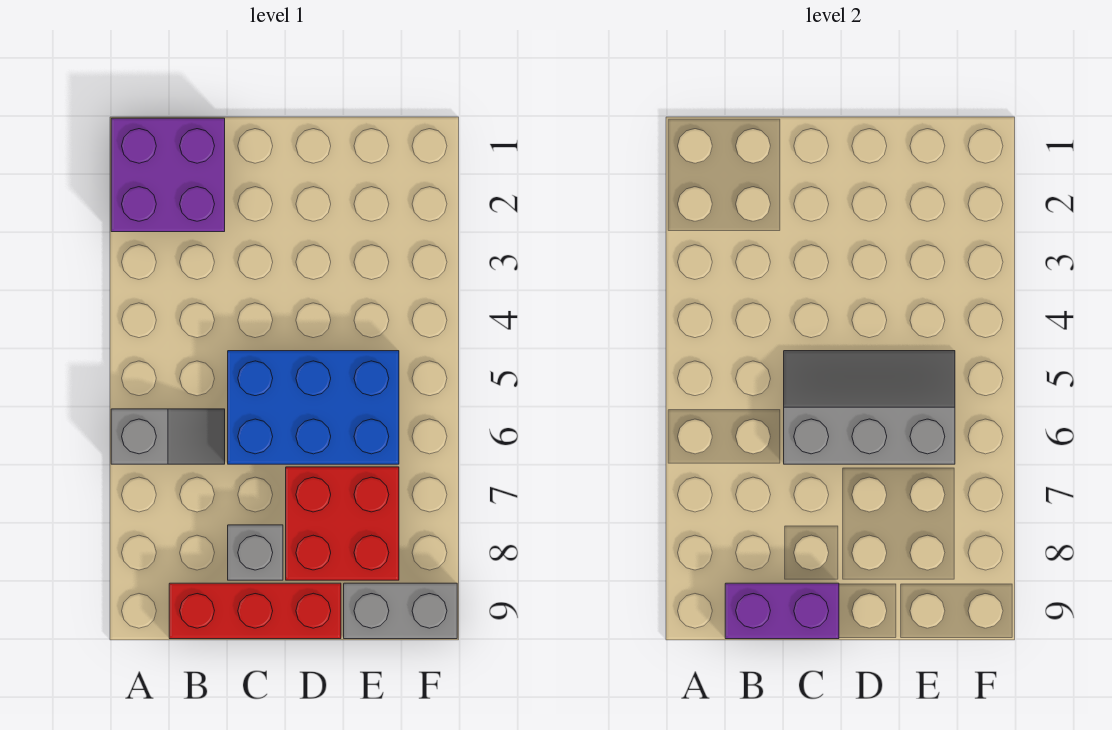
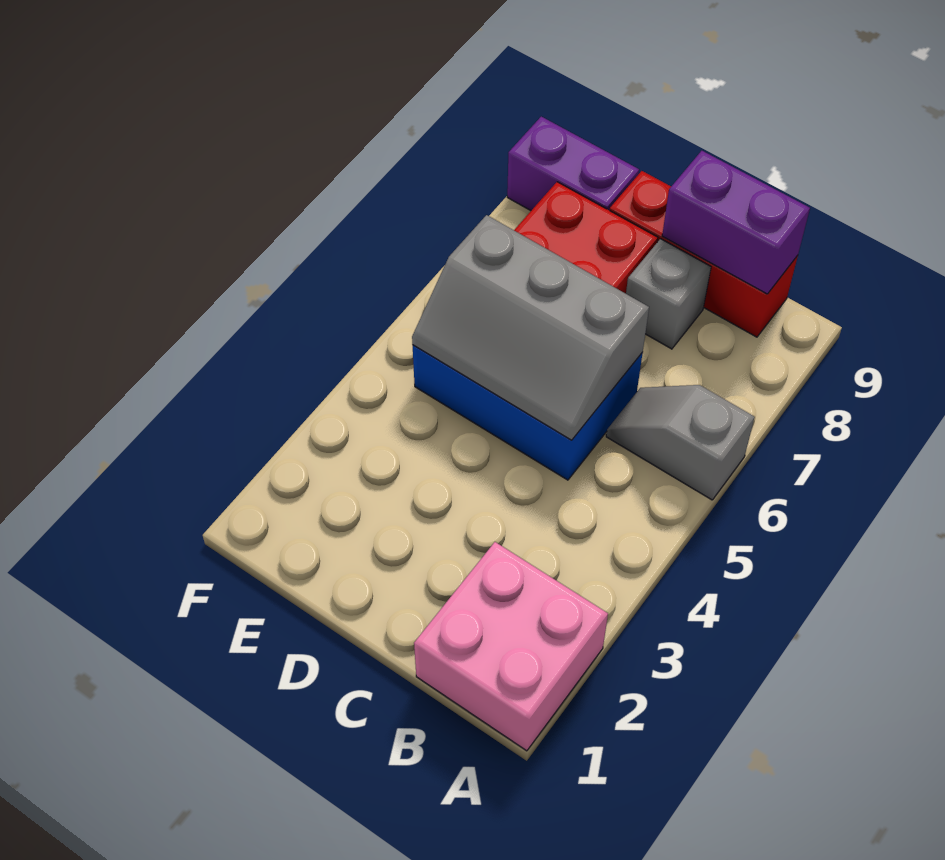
purple 2x2 brick [111,118,225,232] -> pink 2x2 brick [414,542,608,751]
grey 1x2 brick [344,583,457,639] -> purple 1x2 brick [507,117,639,211]

